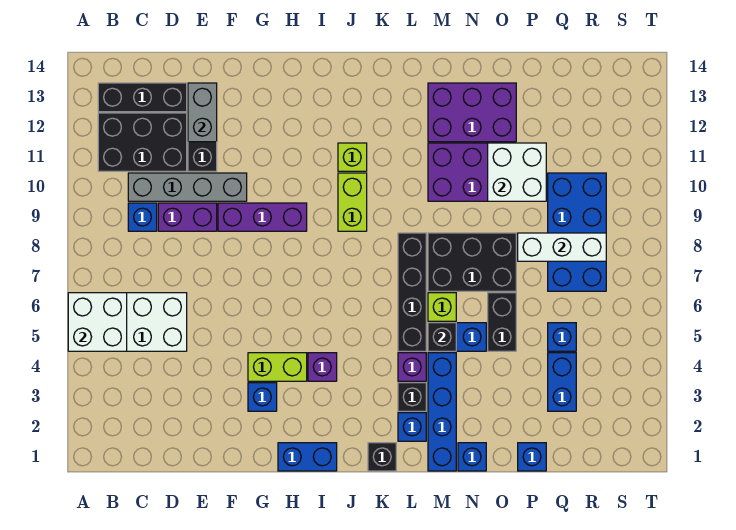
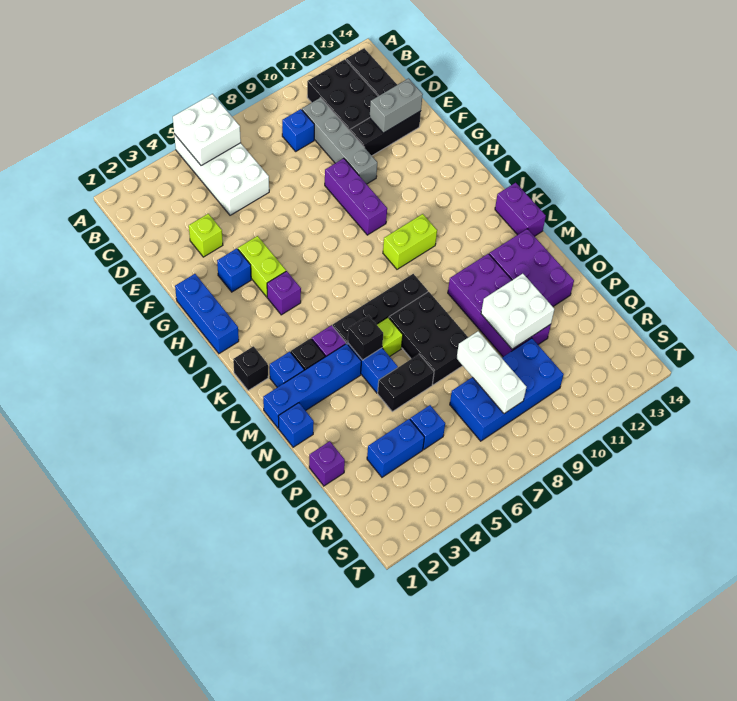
purple 1x2 brick [158,203,217,231] -> purple 1x2 brick moved to [495,183,546,236]
blue 1x2 brick [278,443,337,471] -> blue 1x3 brick [175,274,239,354]
lime 1x1 brick [338,143,367,171] -> lime 1x1 brick moved to [189,214,223,257]
blue 1x1 brick [518,443,546,471] -> purple 1x1 brick [309,441,345,486]

